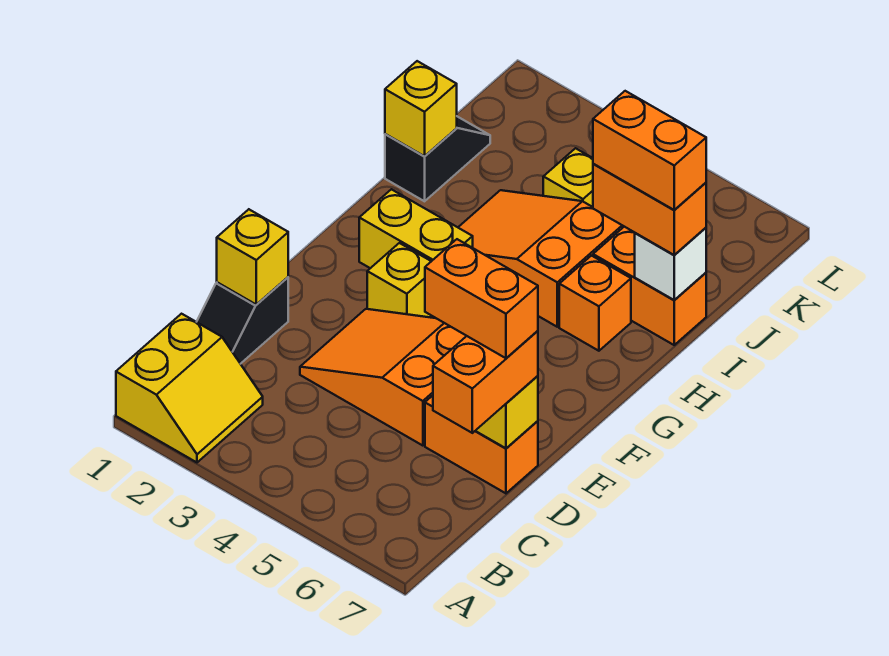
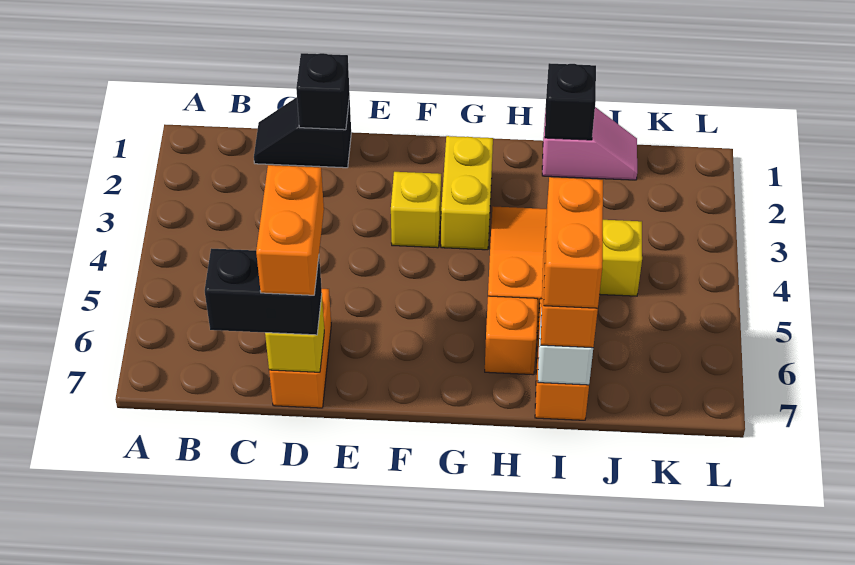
yellow 2x2 slope [116,314,263,462] -> none
orange 1x2 brick [433,331,538,433] -> black 1x2 brick [205,249,322,335]
yellow 1x1 brick [217,209,288,304] -> black 1x1 brick [296,53,350,130]
orange 2x3 slope [300,309,466,446] -> none
black 1x2 slope [385,117,490,201] -> pink 1x2 slope [542,107,637,180]
yellow 1x1 brick [385,61,457,156] -> black 1x1 brick [545,63,596,140]

